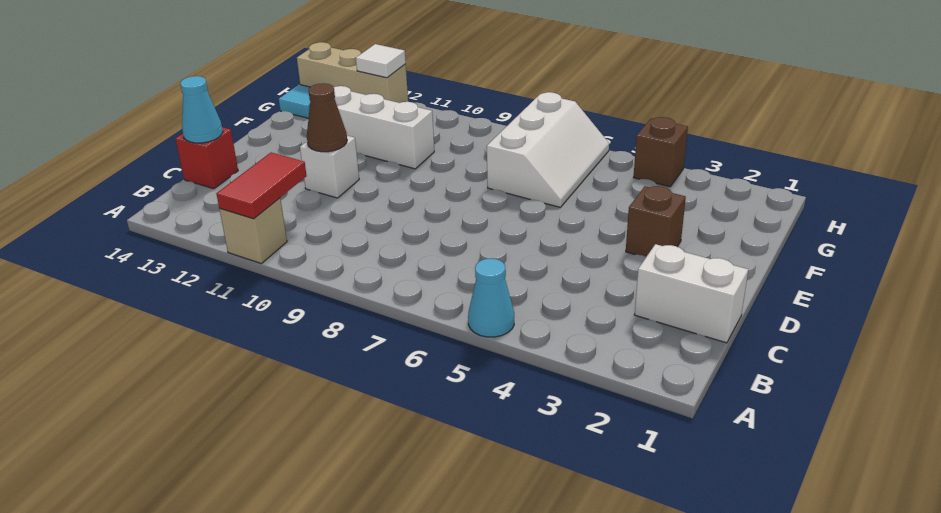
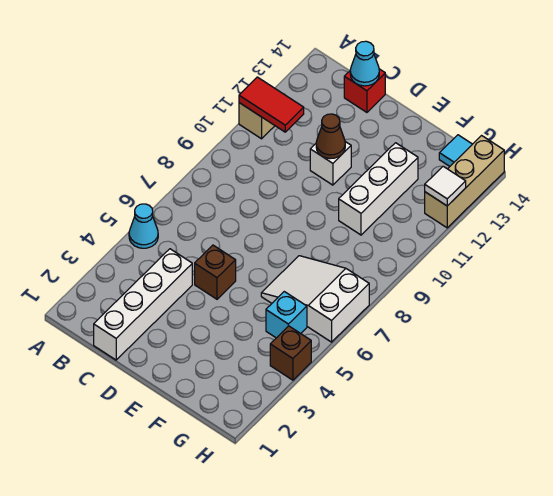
white 1x2 brick [635,244,748,343] -> white 1x4 brick [94,249,192,360]
brown 1x1 brick [626,186,686,257] -> brown 1x1 brick moved to [195,245,236,299]
white 2x3 slope [487,92,609,207] -> white 2x3 slope turned to [261,256,369,342]
none -> cyan 1x1 brick [266,292,307,338]

